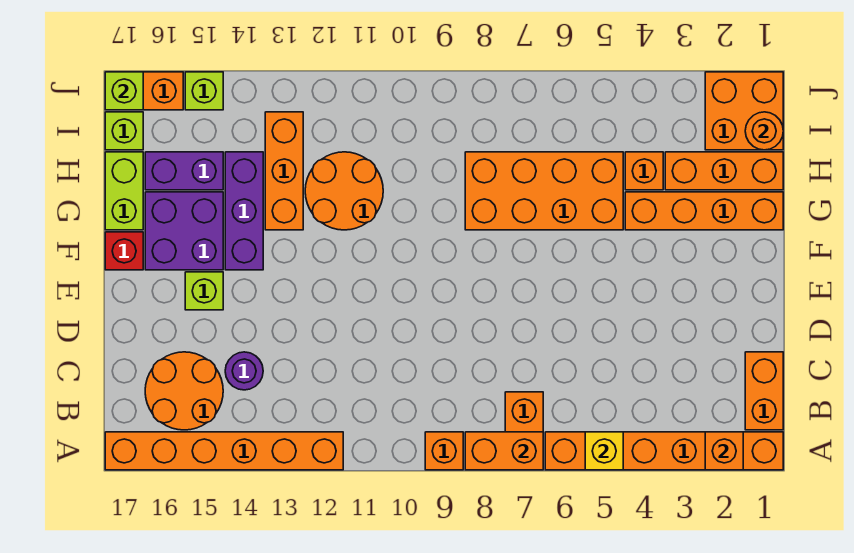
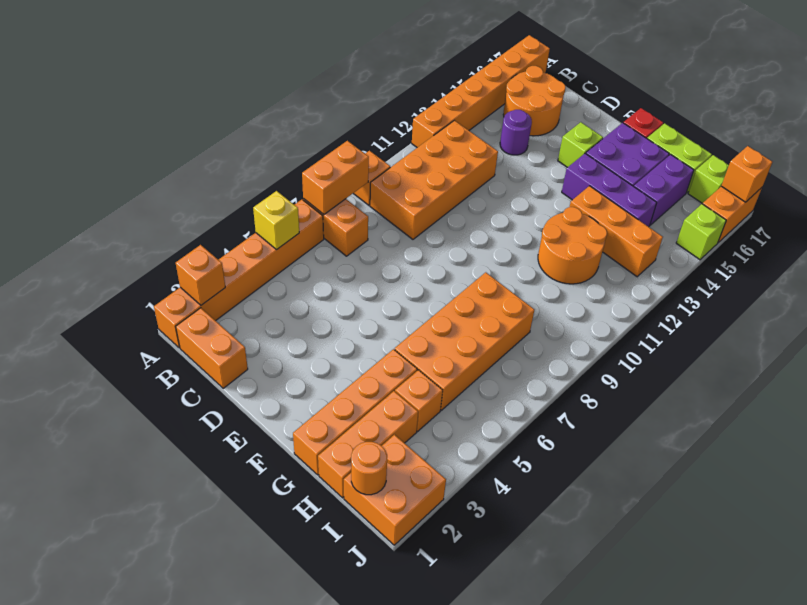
none -> orange 2x4 brick [370,120,498,239]
lime 1x1 brick [105,72,143,110] -> orange 1x1 brick [722,146,772,202]

